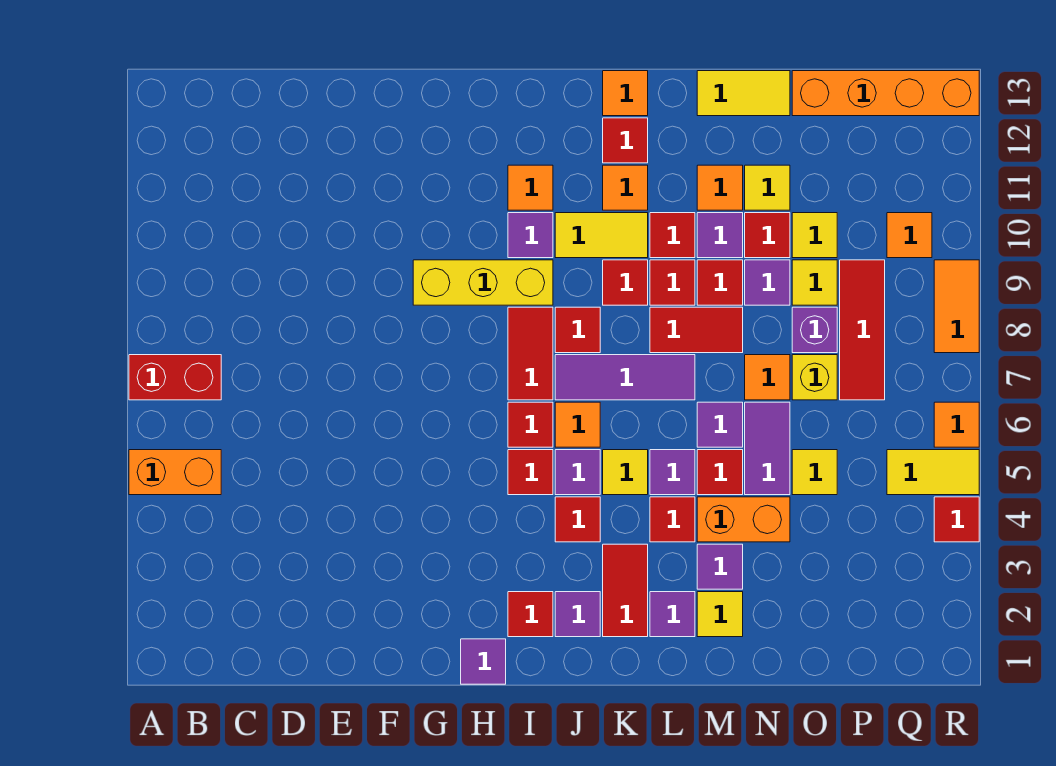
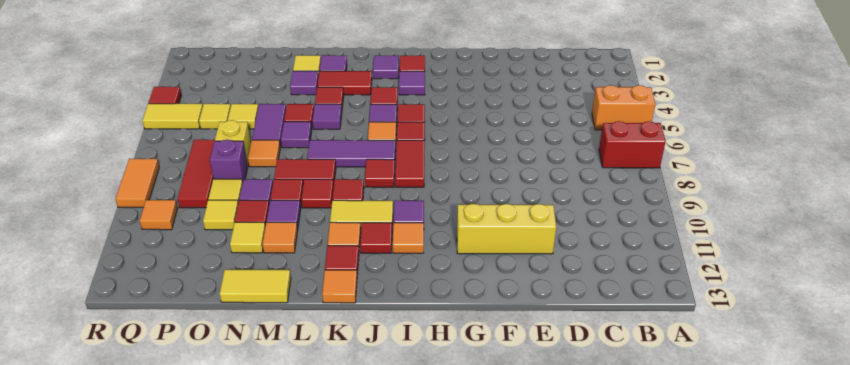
yellow 1x3 brick [413,260,553,305] -> yellow 1x3 brick moved to [457,204,556,254]
purple 1x1 tile [461,639,506,684] -> purple 1x1 tile moved to [399,71,425,95]
red 1x2 tile [603,544,648,637] -> red 1x2 tile turned to [317,71,372,95]
yellow 1x1 tile [603,450,648,495] -> yellow 1x1 tile moved to [199,104,231,129]
red 1x1 tile [650,213,695,258] -> red 1x1 tile moved to [360,223,392,253]
orange 1x2 brick [697,497,790,542] -> none
orange 1x4 brick [792,71,979,116] -> none
orange 1x1 tile [934,402,979,447] -> none

